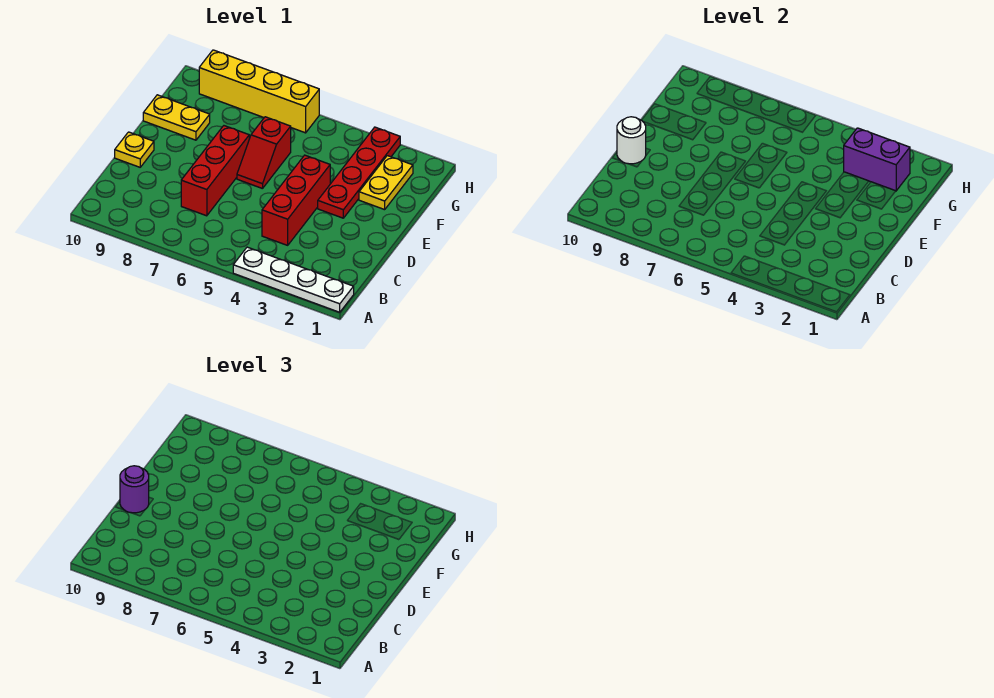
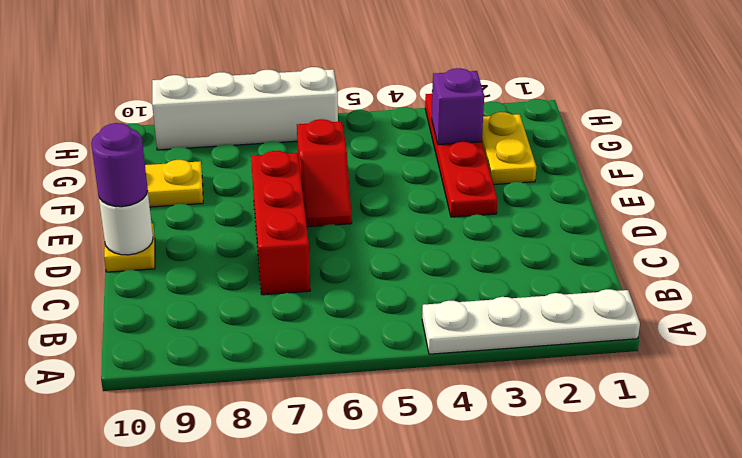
red 1x3 brick [262,155,330,245] -> none
purple 1x2 brick [844,128,910,191] -> purple 1x1 brick [432,68,484,145]
yellow 1x4 brick [199,50,319,133] -> white 1x4 brick [152,67,338,150]

